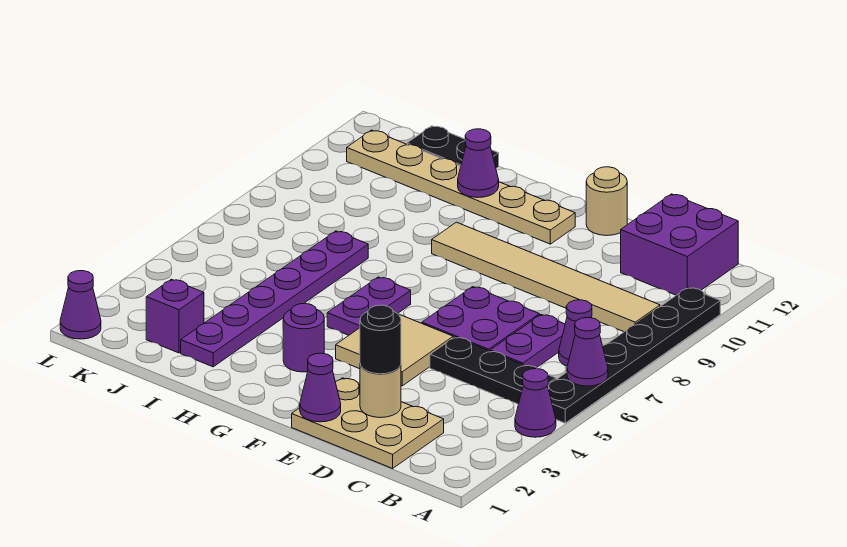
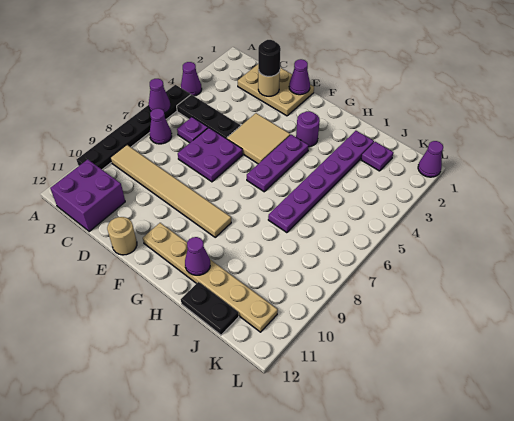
purple 1x2 plate [490,314,565,368] -> purple 1x1 plate [177,117,208,143]
purple 1x2 plate [327,277,411,335] -> purple 1x3 plate [247,135,309,192]
purple 1x1 brick [146,279,204,353] -> purple 1x1 plate [361,142,393,171]

